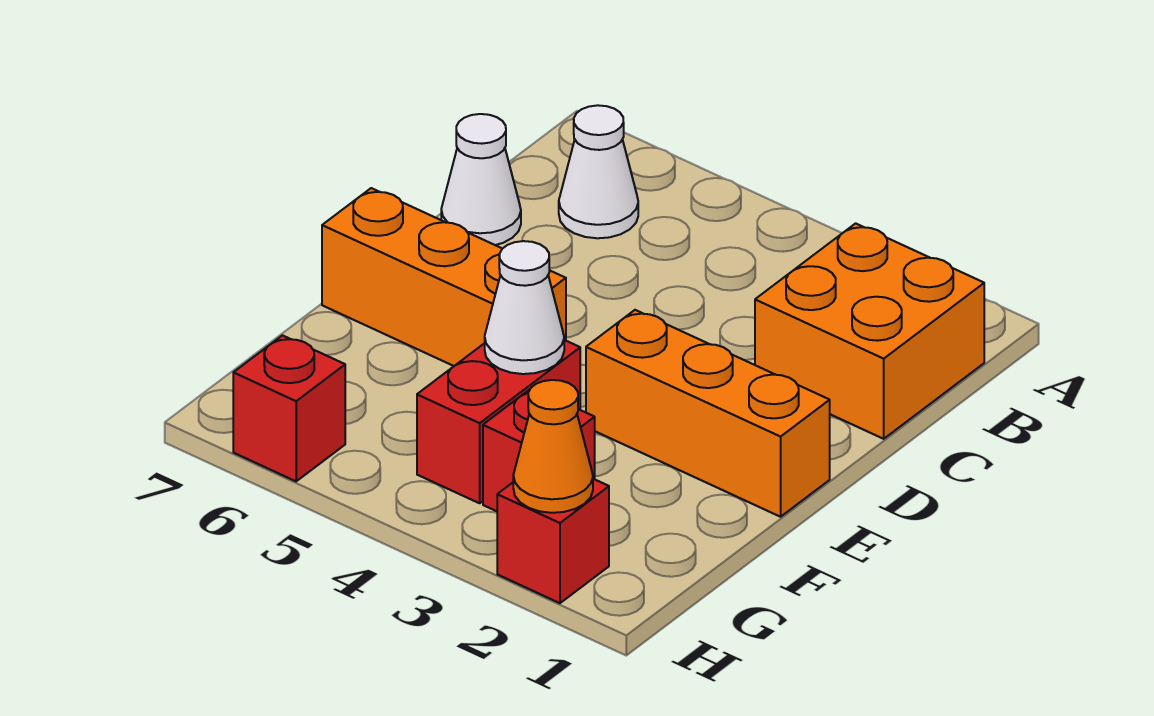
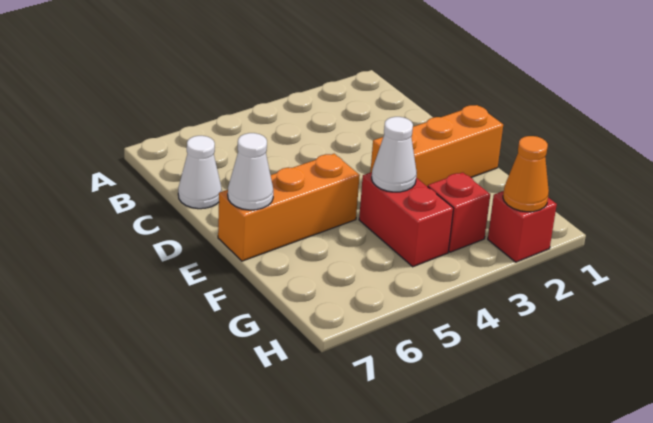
orange 2x2 brick [755,223,984,439] -> none
white 1x1 cone [559,105,638,238] -> white 1x1 cone moved to [228,133,273,210]
red 1x1 brick [233,335,345,481] -> none

